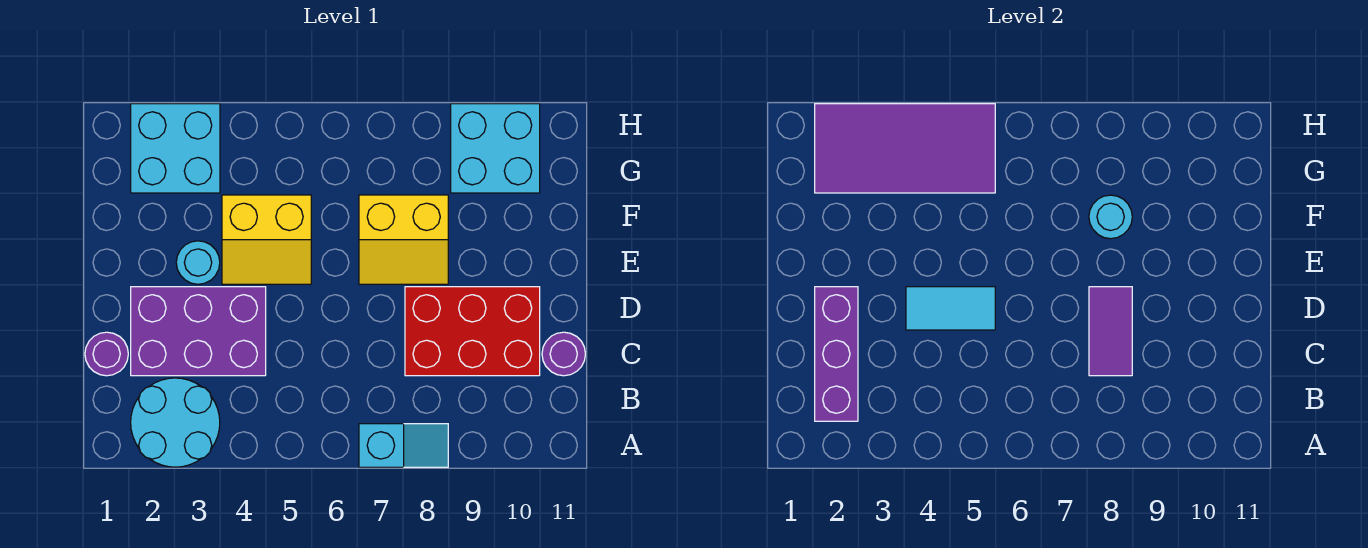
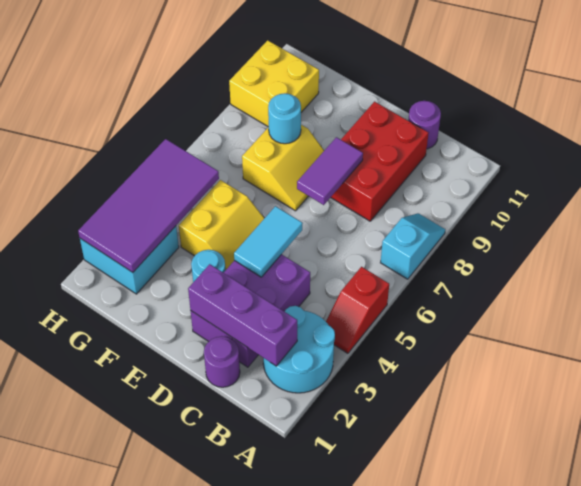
none -> red 1x2 slope [326,267,389,353]
purple 1x2 tile [1089,287,1132,376] -> purple 1x2 tile turned to [297,137,363,205]
cyan 2x2 brick [451,104,540,193] -> yellow 2x2 brick [229,40,319,127]

